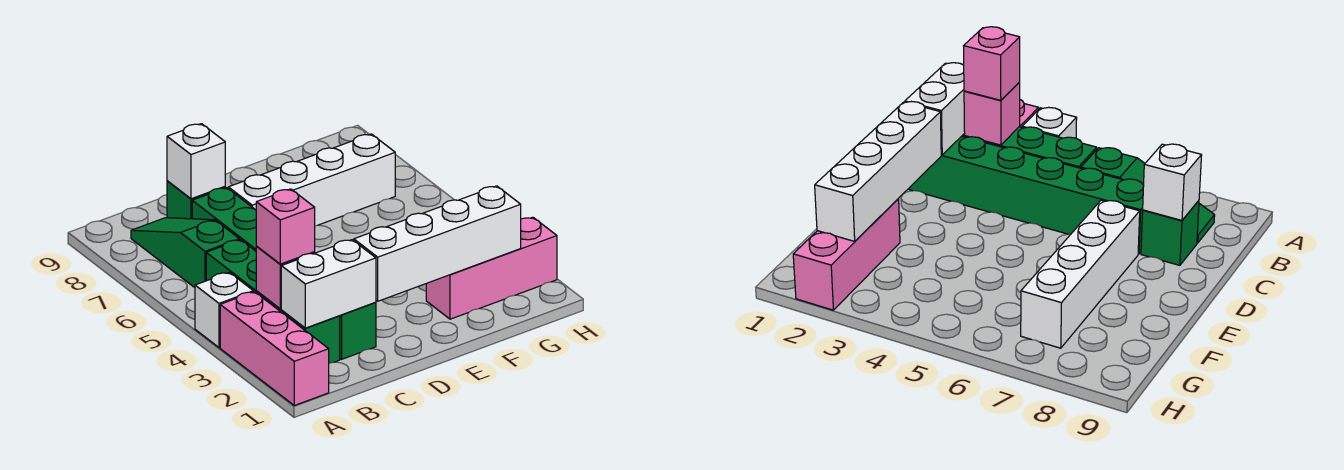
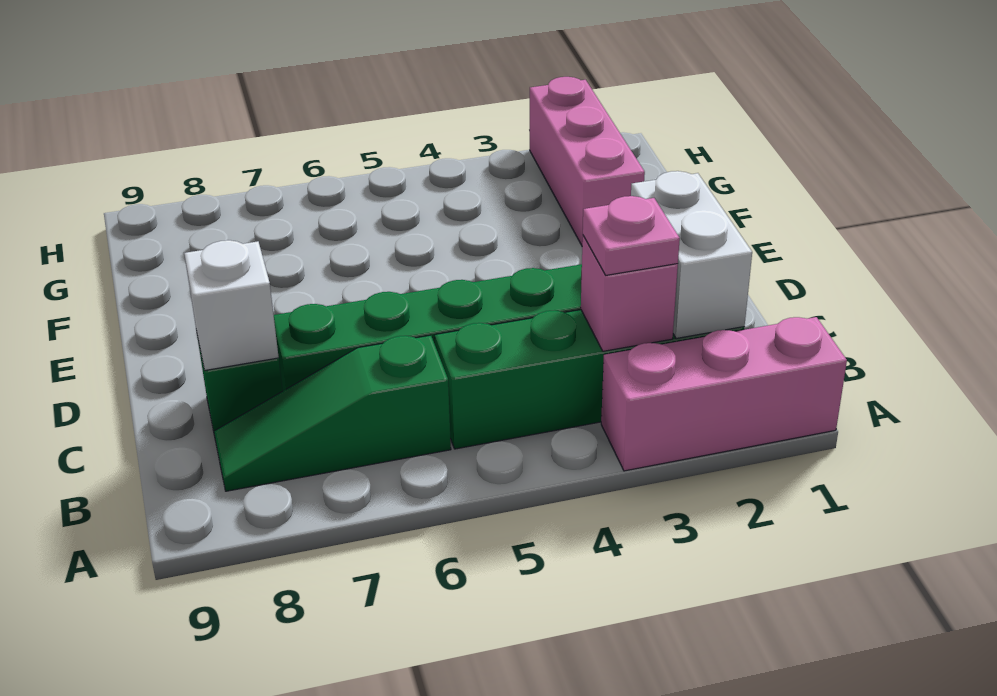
white 1x1 brick [195,272,253,348] -> none
pink 1x1 brick [256,189,315,264] -> pink 1x1 plate [583,196,680,275]
white 1x4 brick [354,186,521,301] -> none
white 1x4 brick [228,134,395,226] -> none

